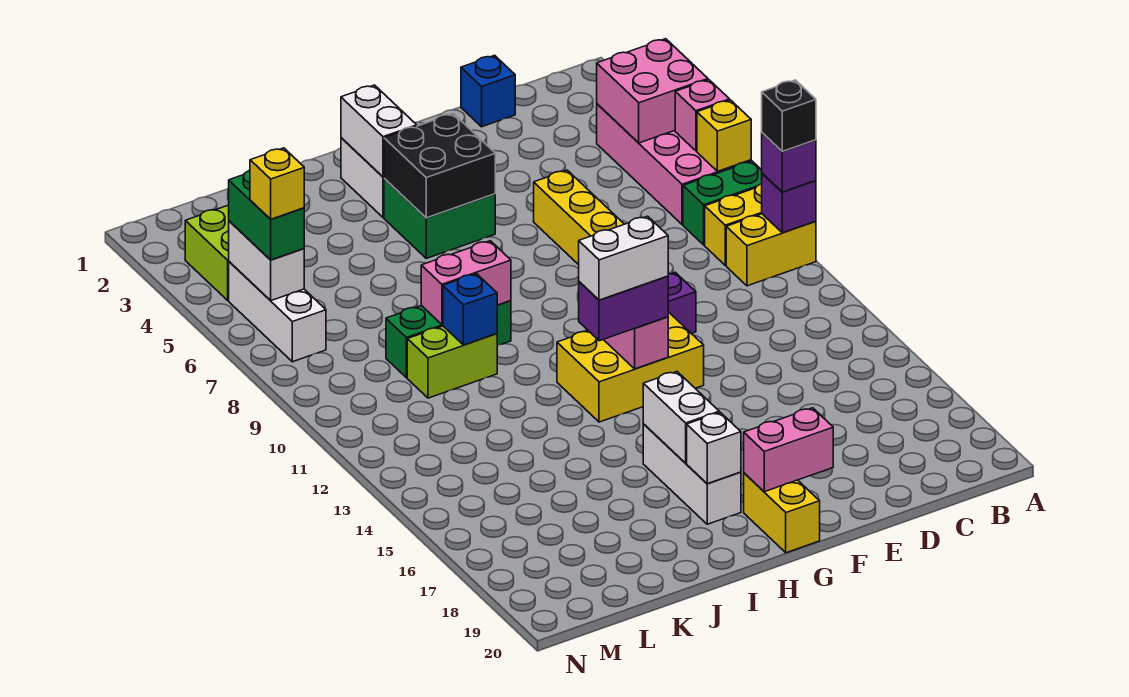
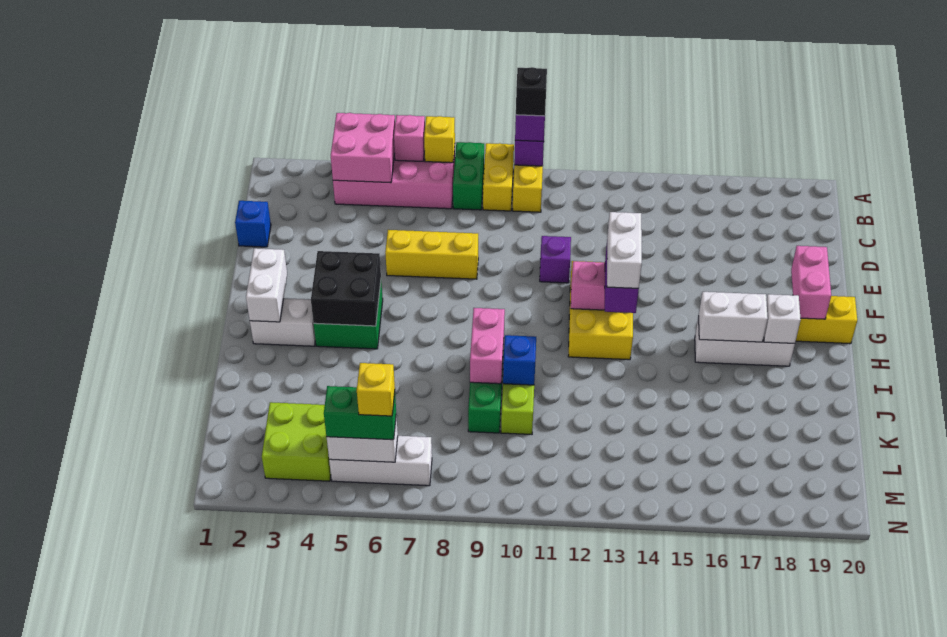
white 1x2 brick [341,85,417,177] -> white 1x2 brick turned to [246,248,287,322]

